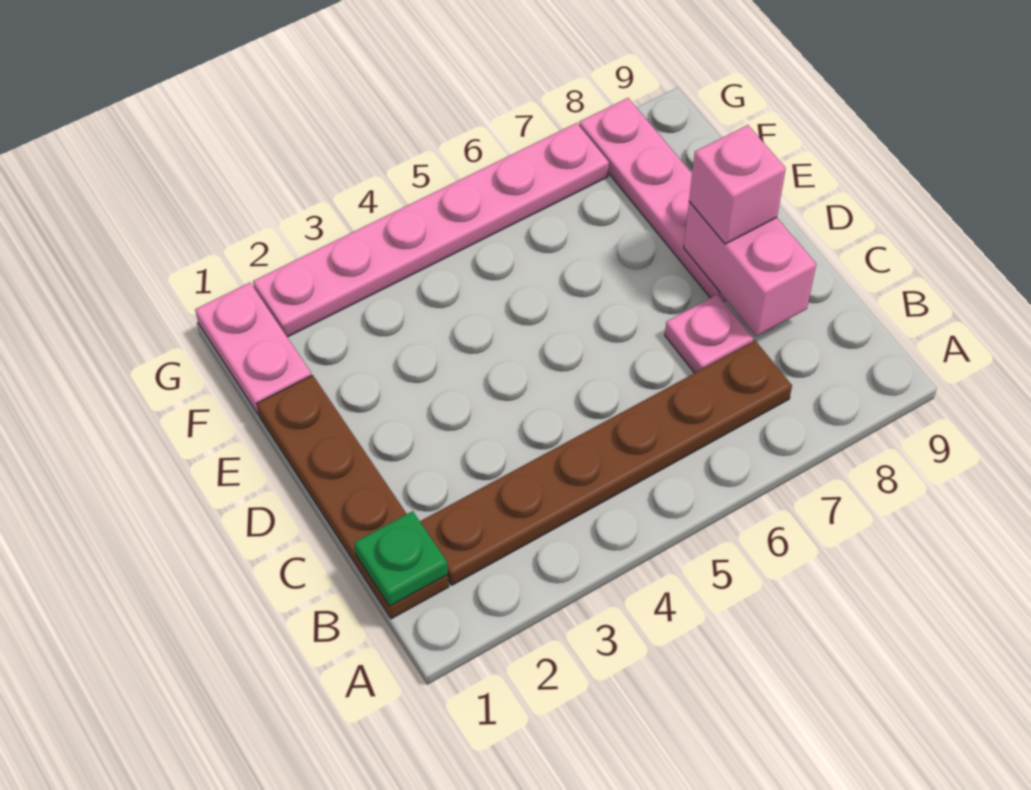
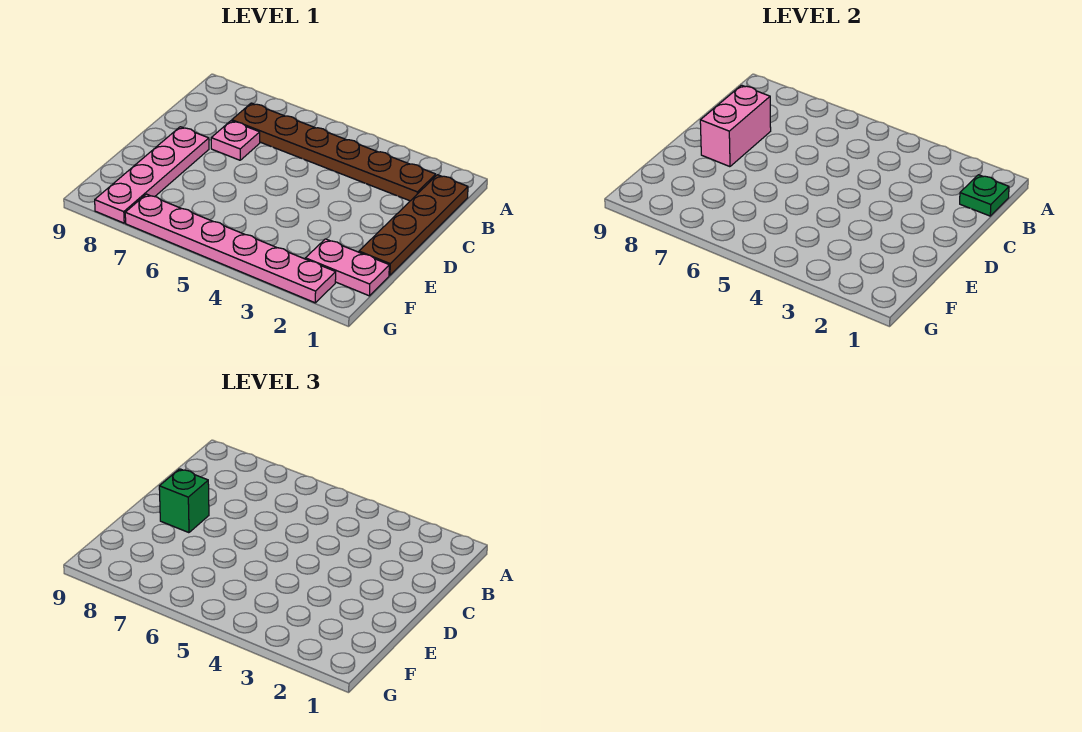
pink 1x1 brick [689,125,786,244] -> green 1x1 brick [159,469,209,533]
pink 1x2 plate [195,283,312,414] -> pink 1x2 plate turned to [305,239,389,296]

